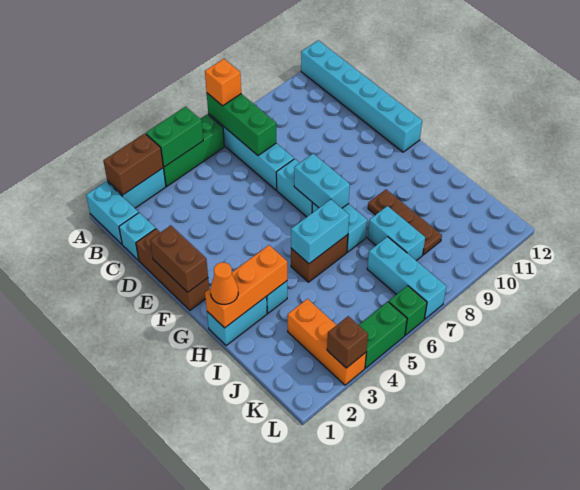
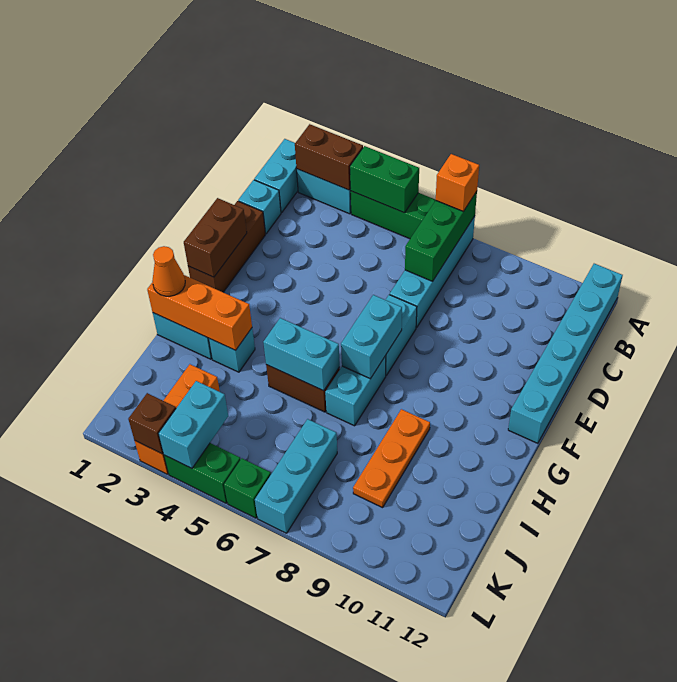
brown 1x3 plate [368,190,442,255] -> orange 1x3 plate [353,409,430,508]
cyan 1x2 brick [368,206,425,261] -> cyan 1x2 brick moved to [158,381,228,468]

